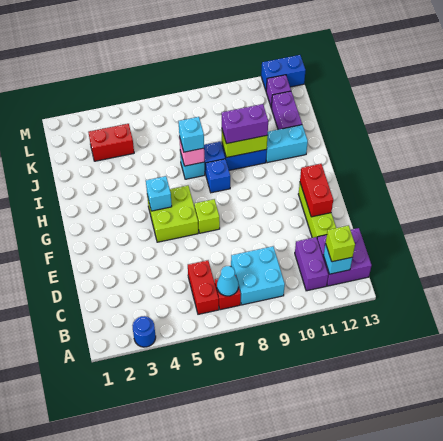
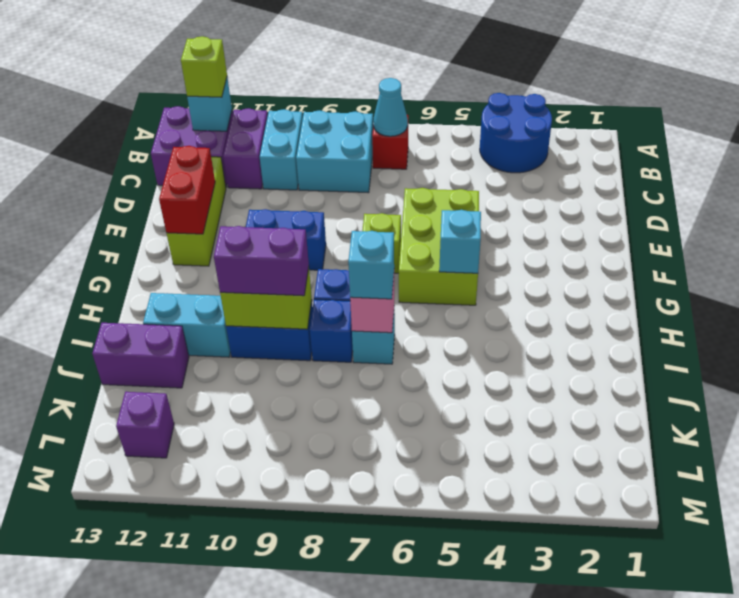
blue 1x1 round brick [132,316,156,347] -> blue 2x2 round brick [480,93,552,173]
red 1x2 brick [188,260,219,314] -> none
none -> cyan 1x2 brick [260,109,303,190]
lime 2x2 brick [147,185,198,242] -> lime 2x3 brick [399,188,479,305]
purple 1x2 brick [271,91,302,130] -> purple 1x2 brick turned to [92,323,189,388]
red 1x2 brick [88,124,134,161] -> none
blue 1x2 brick [261,55,306,90] -> blue 1x2 brick moved to [246,209,326,270]

